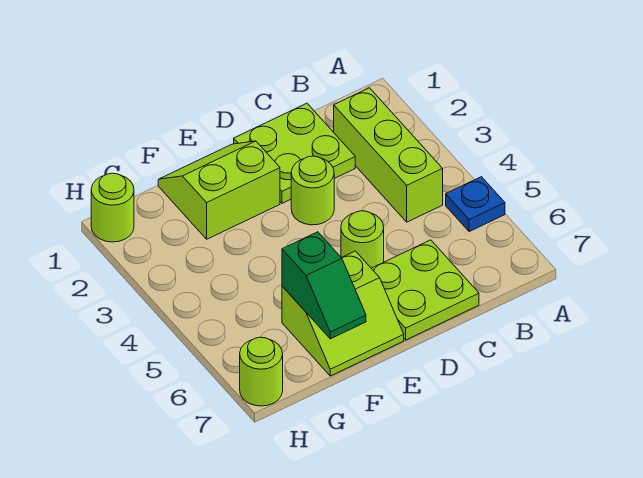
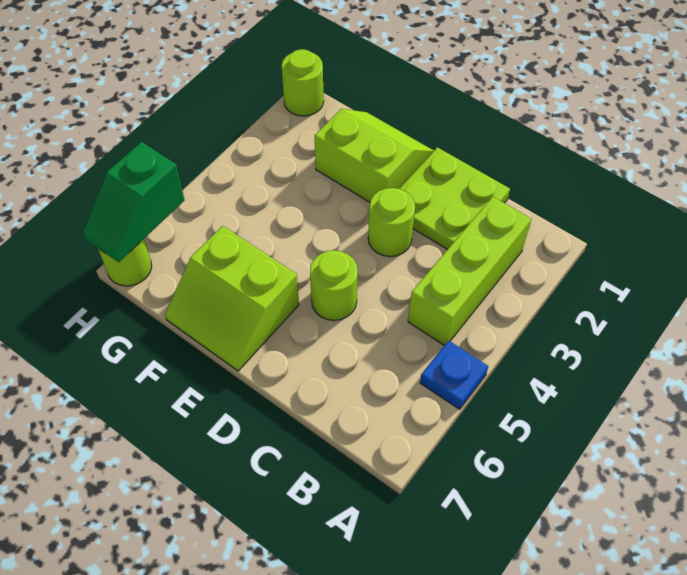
lime 2x2 plate [371,240,479,340] -> none
green 1x2 slope [282,232,366,339] -> green 1x2 slope moved to [83,142,185,262]

